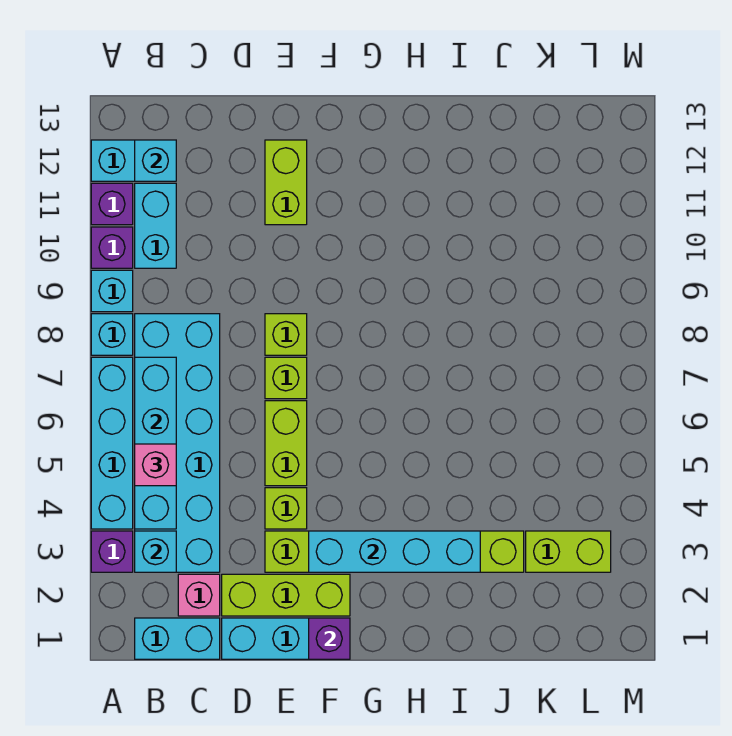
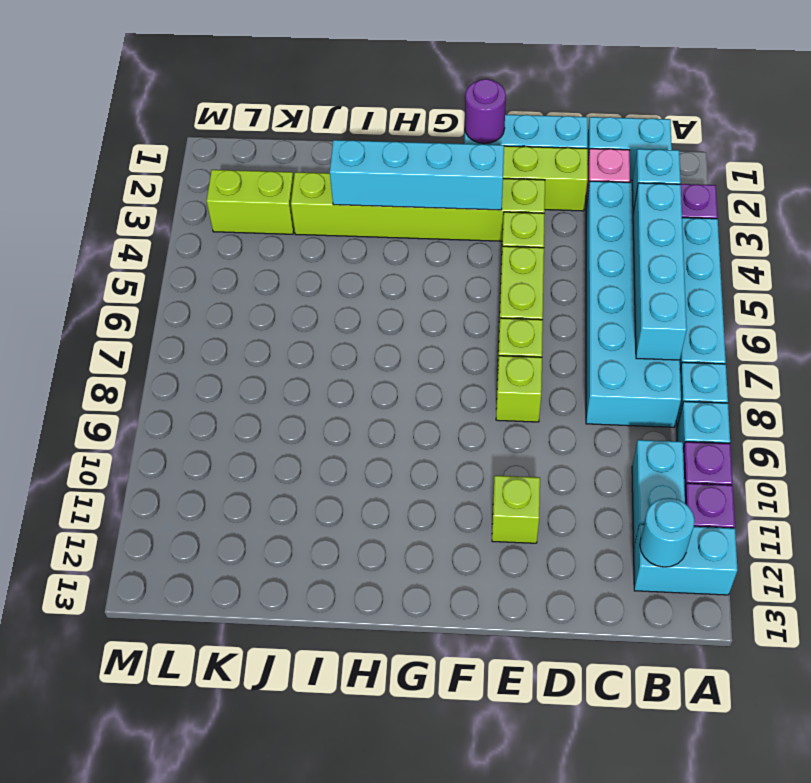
pink 1x1 brick [135,444,176,486] -> none
cyan 1x1 brick [135,140,176,181] -> cyan 1x1 round brick [640,498,695,567]
lime 1x2 brick [265,140,307,225] -> lime 1x1 brick [492,476,540,543]
purple 1x1 brick [309,618,350,659] -> purple 1x1 round brick [465,79,506,144]

